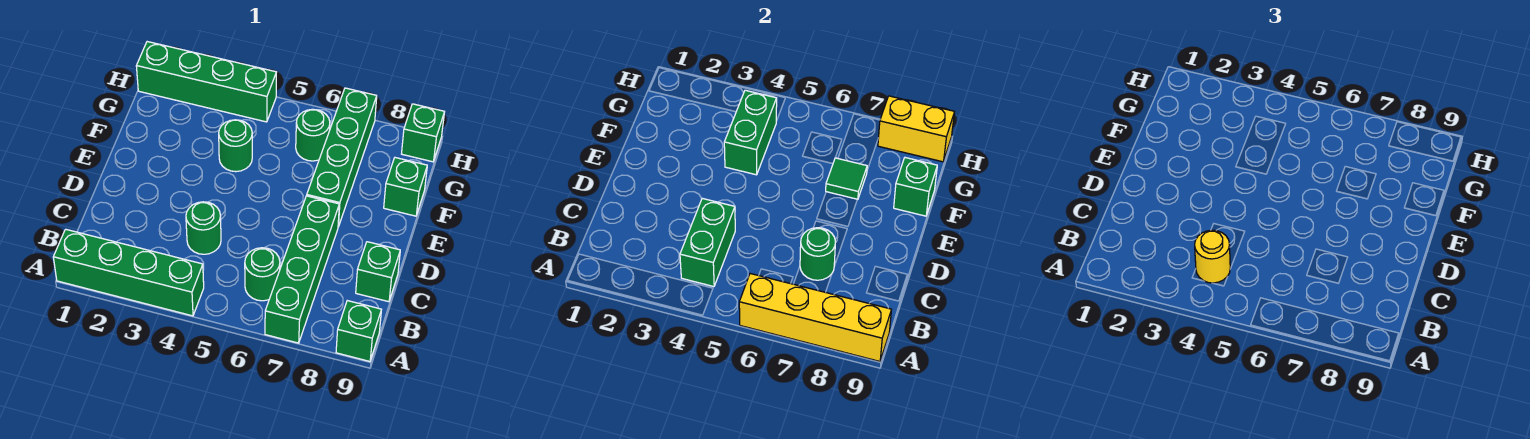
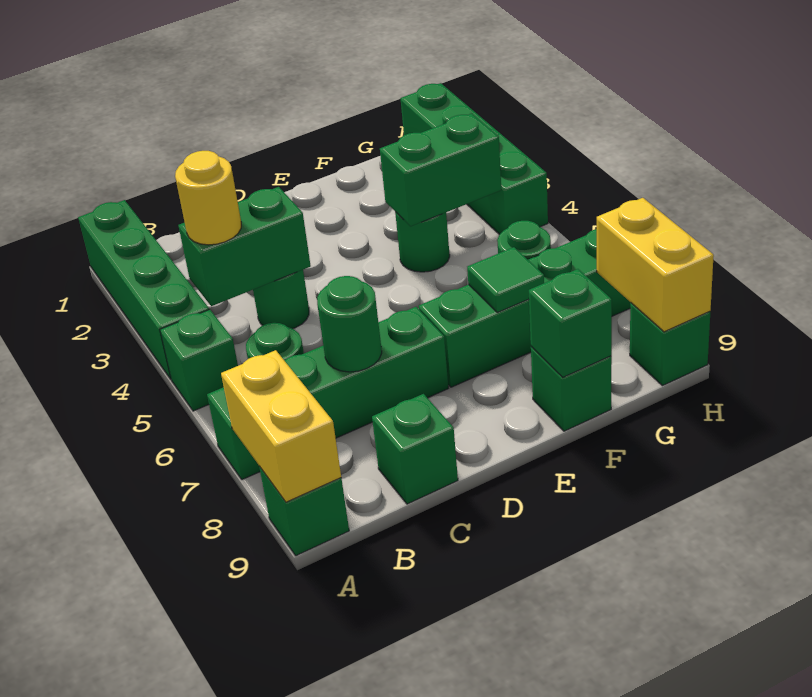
none -> green 1x1 brick [160,310,238,411]
yellow 1x4 brick [739,274,891,361] -> yellow 1x2 brick [221,350,341,502]

